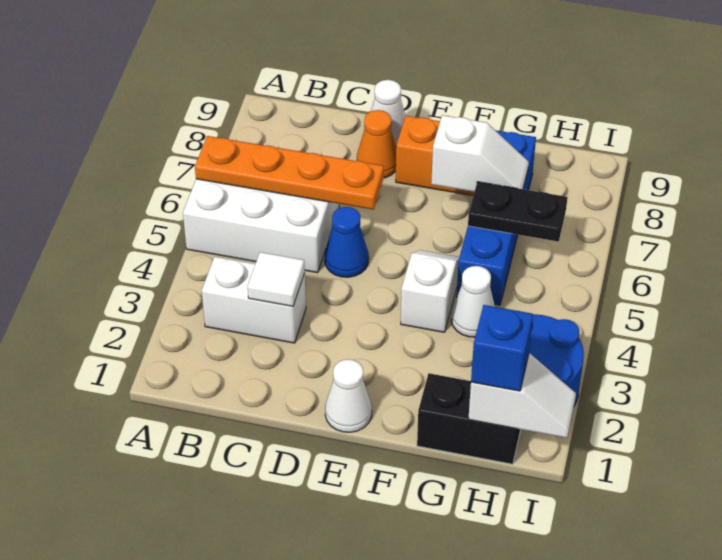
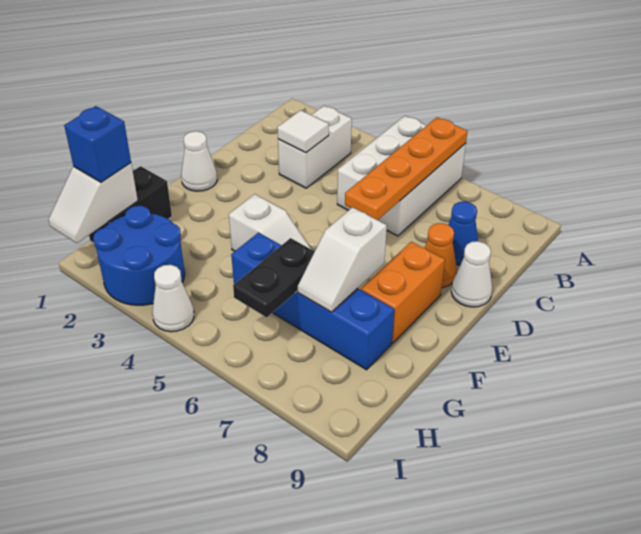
blue 1x1 cone [325,207,369,277] -> blue 1x1 cone moved to [448,202,478,265]
white 1x1 cone [451,266,495,337] -> white 1x1 cone moved to [152,265,194,332]

